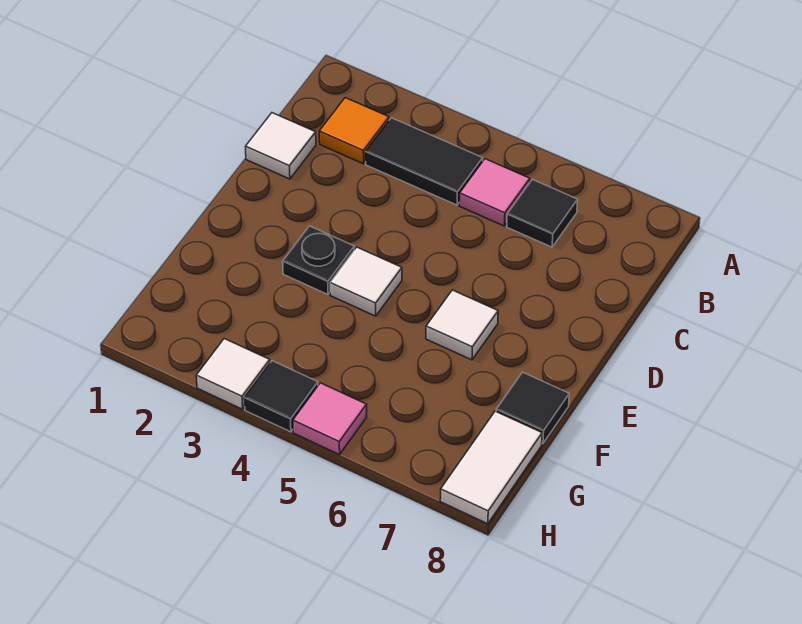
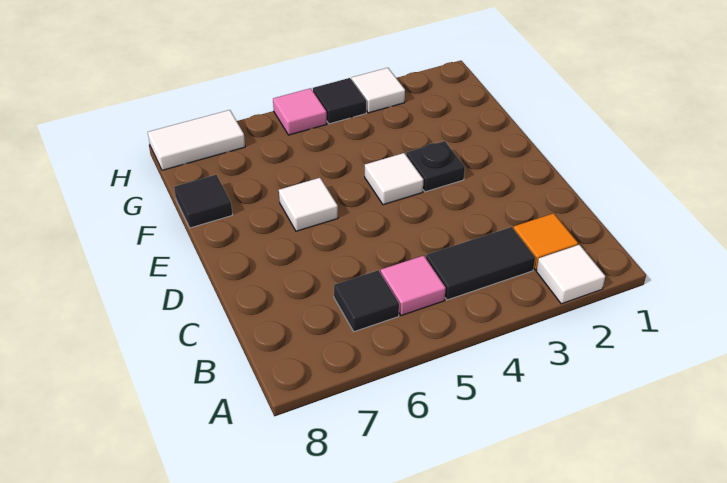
white 1x1 tile [245,113,316,179] -> white 1x1 tile moved to [536,245,605,304]
white 1x2 tile [440,411,542,524] -> white 1x2 tile turned to [148,110,245,170]

